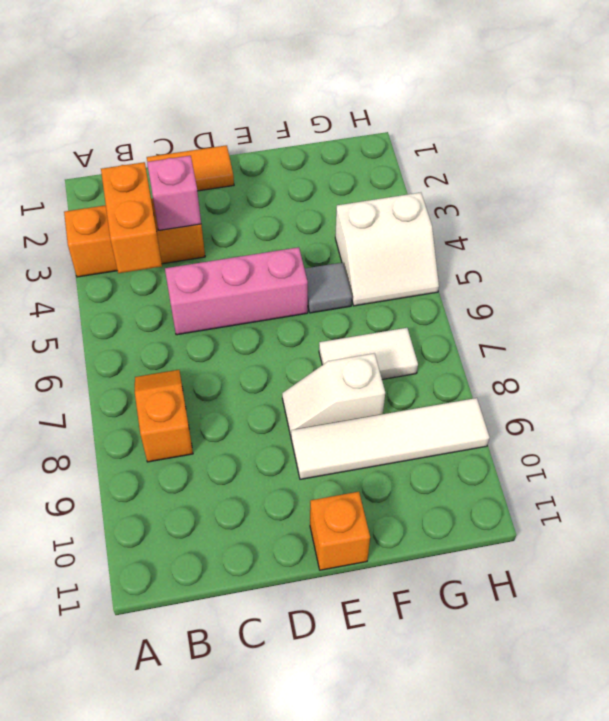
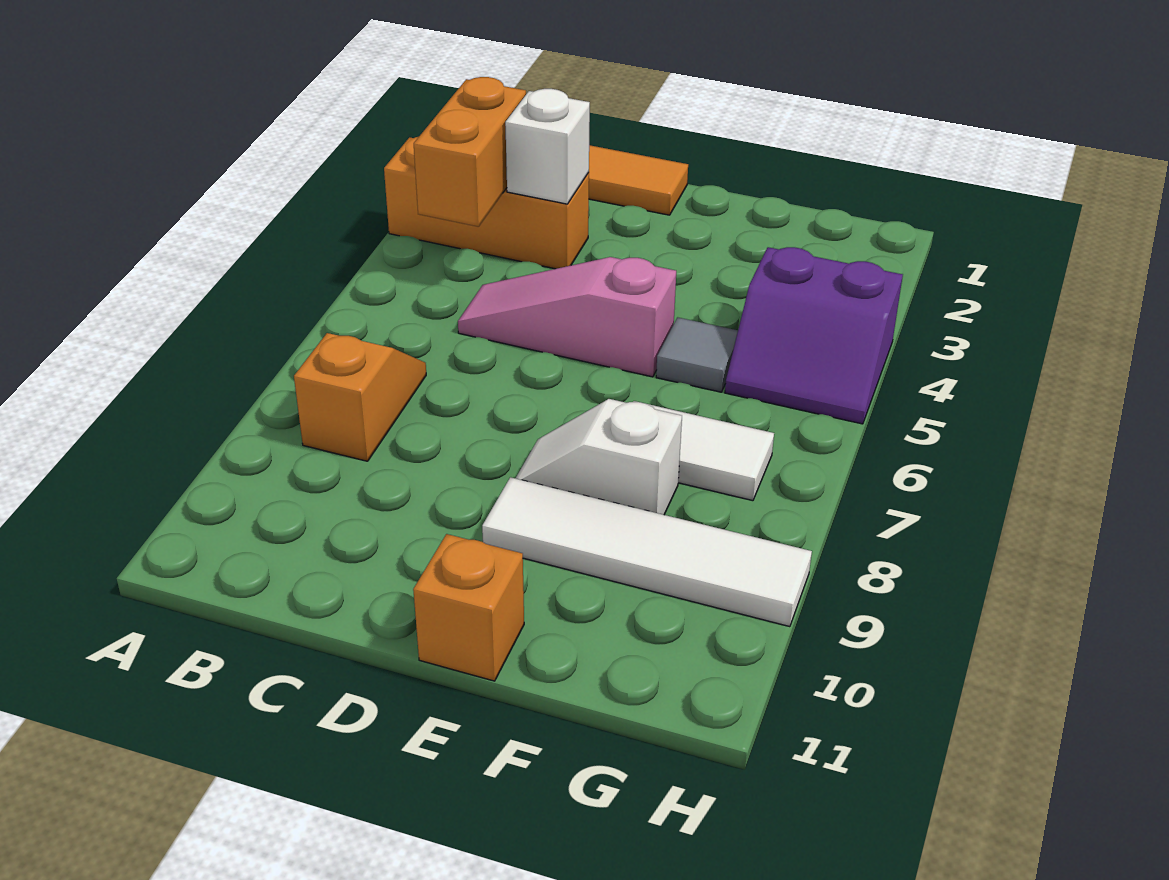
pink 1x1 brick [147,156,201,230] -> white 1x1 brick [505,89,590,204]
pink 1x3 brick [165,247,308,335] -> pink 1x3 slope [458,257,676,377]
white 2x2 slope [335,193,439,306] -> purple 2x2 slope [725,247,903,424]

